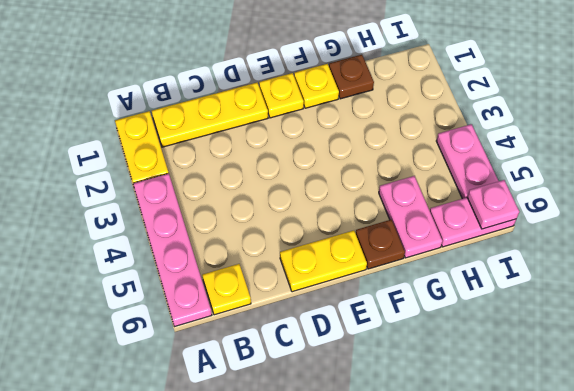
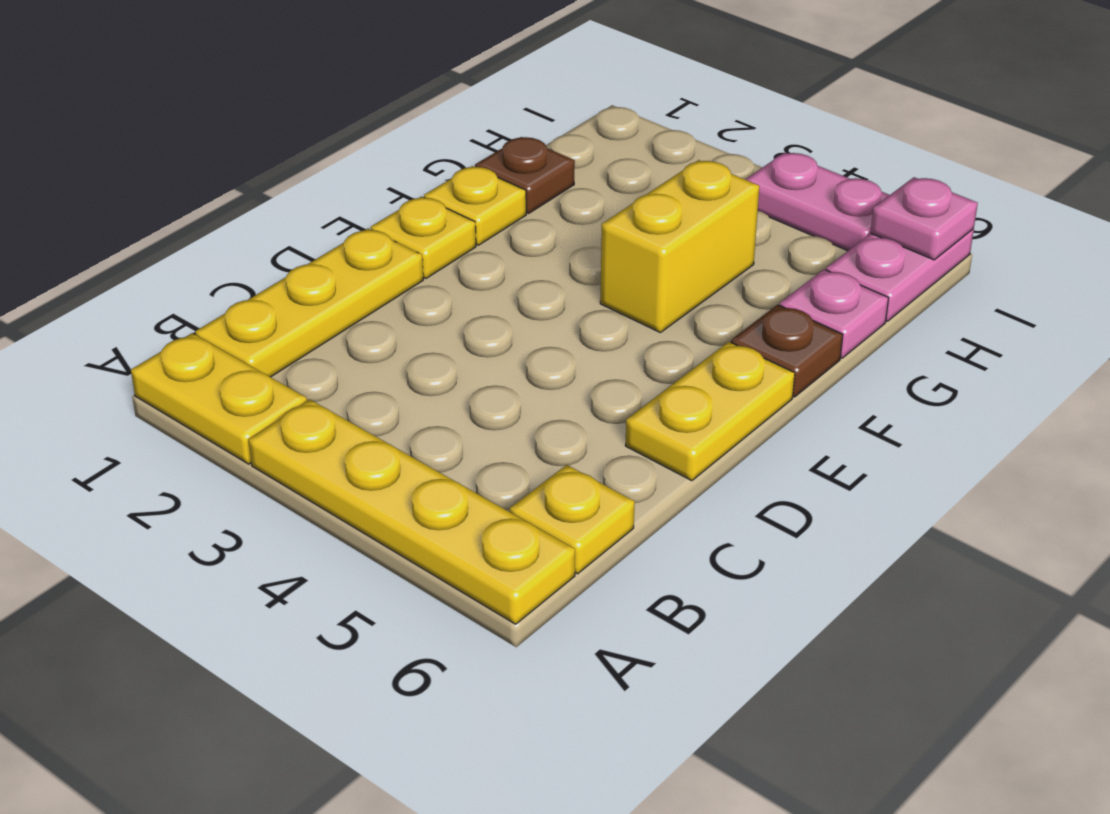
pink 1x4 plate [133,174,212,326] -> yellow 1x4 plate [249,399,575,624]
none -> yellow 1x2 brick [600,160,759,333]
pink 1x2 plate [379,176,442,258] -> pink 1x1 plate [780,269,889,358]

